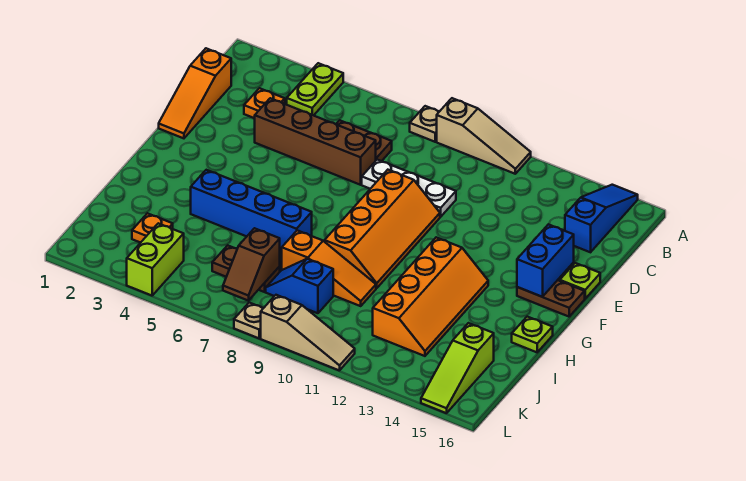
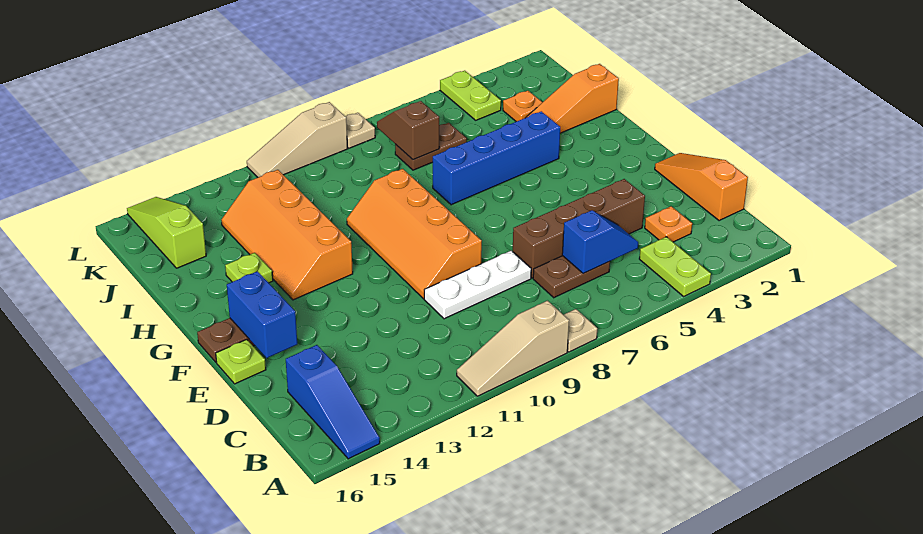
lime 1x1 plate [512,317,553,352] -> lime 1x1 plate moved to [225,253,273,283]
orange 1x3 slope [282,230,376,306] -> orange 1x3 slope moved to [527,64,619,133]
blue 1x2 slope [266,259,333,313] -> blue 1x2 slope moved to [562,210,638,274]
lime 1x2 brick [127,223,184,296] -> lime 1x2 plate [440,71,501,120]

